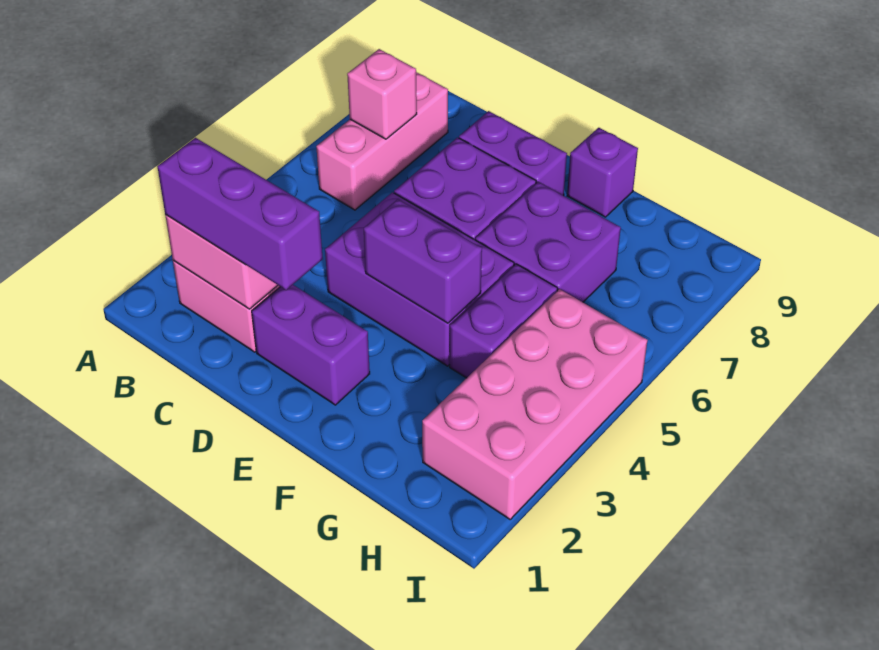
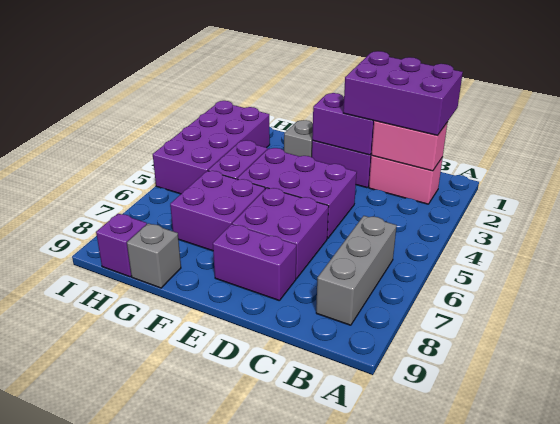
purple 1x3 brick [157,138,323,290] -> purple 2x3 brick [343,51,463,135]
pink 1x3 brick [316,72,448,210] -> grey 1x3 brick [316,216,397,325]
pink 1x1 brick [347,49,417,139] -> none
purple 1x2 brick [364,199,482,323] -> purple 1x2 brick moved to [312,93,374,155]
none -> grey 1x1 brick [284,120,313,157]
purple 1x1 brick [567,128,638,217] -> purple 1x1 brick moved to [96,214,147,277]
none -> grey 1x1 brick [127,223,181,288]
pink 2x4 brick [422,289,648,519] -> purple 2x4 brick [153,101,270,194]

